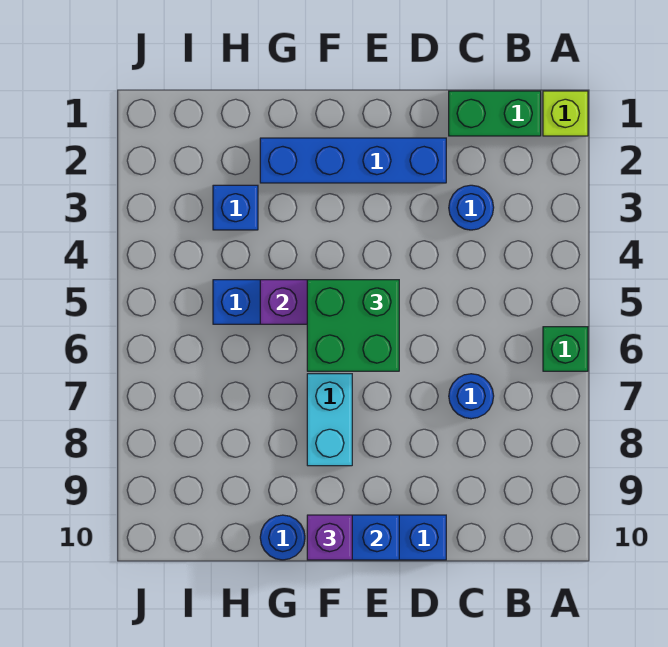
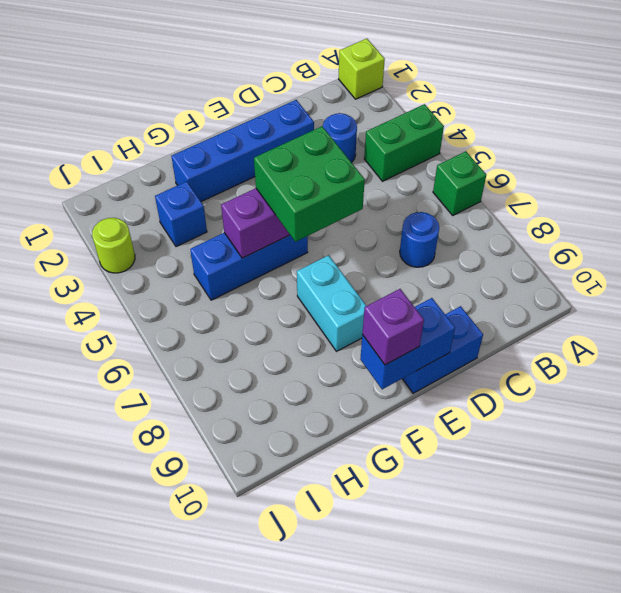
green 1x2 brick [449,91,541,136] -> green 1x2 brick moved to [364,104,444,181]
blue 1x1 round brick [260,515,305,560] -> none
none -> lime 1x1 round brick [92,218,135,273]

